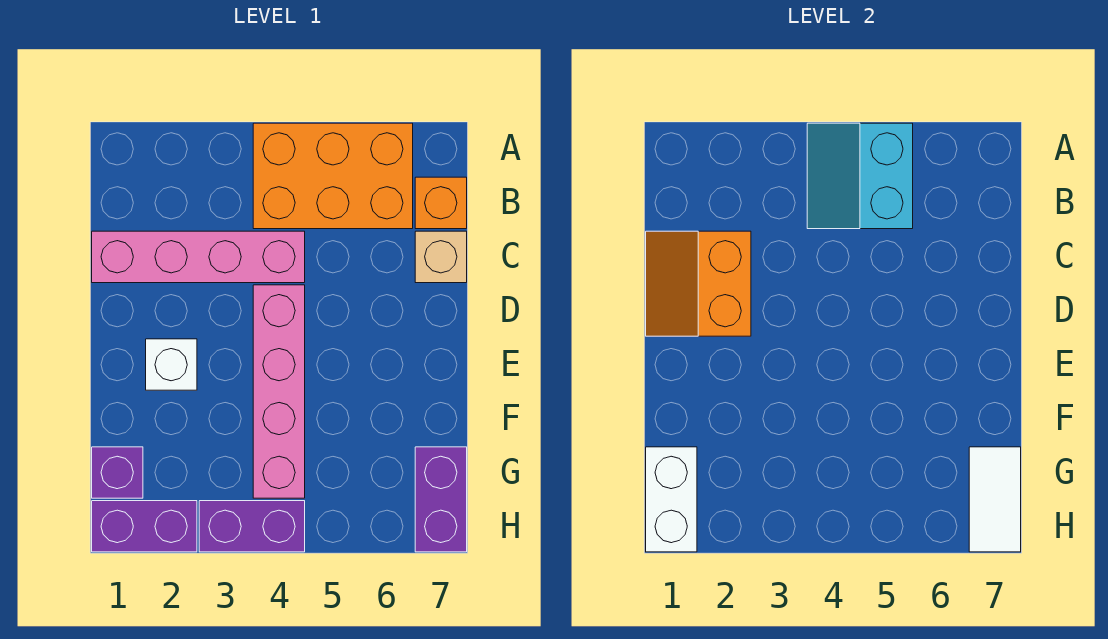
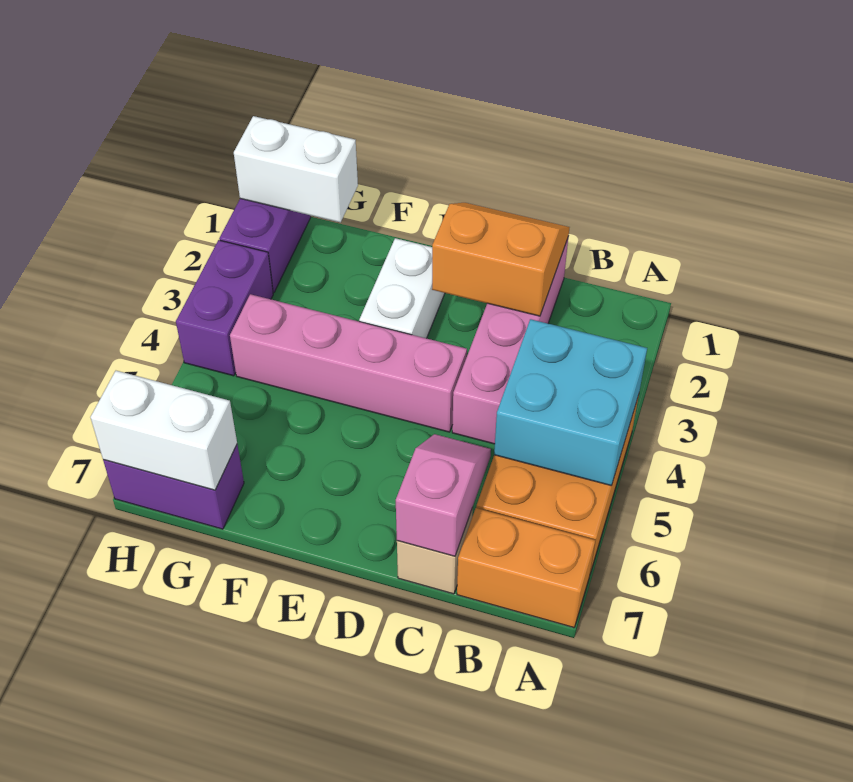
cyan 2x2 slope [807,123,913,229] -> cyan 2x2 brick [494,319,647,486]
orange 1x1 brick [415,177,467,229] -> orange 1x2 brick [457,508,595,628]
none -> pink 1x2 slope [396,434,491,556]
white 1x1 brick [146,339,197,390] -> white 1x2 brick [359,238,445,338]
purple 1x1 brick [92,447,143,498] -> none
white 1x2 tile [969,447,1021,552] -> white 1x2 brick [90,371,237,490]

